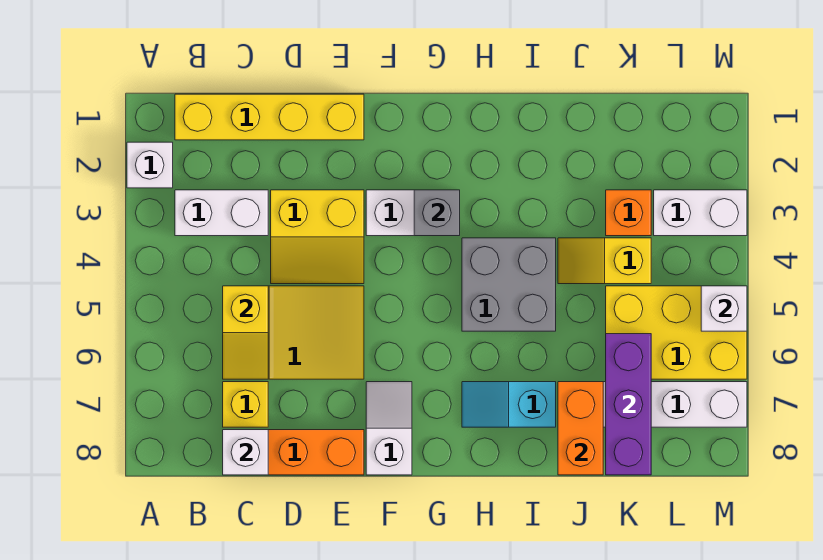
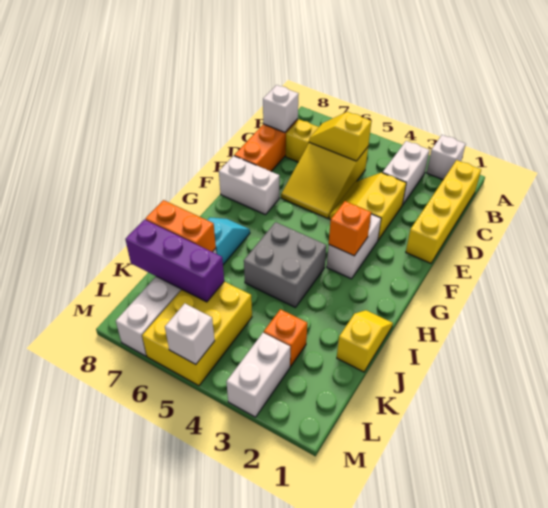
white 1x2 slope [366,382,412,475] -> white 1x2 brick [219,156,280,215]
grey 1x1 brick [414,190,460,236] -> orange 1x1 brick [329,201,371,256]
yellow 1x2 slope [558,238,651,284] -> yellow 1x2 slope moved to [337,310,393,372]

